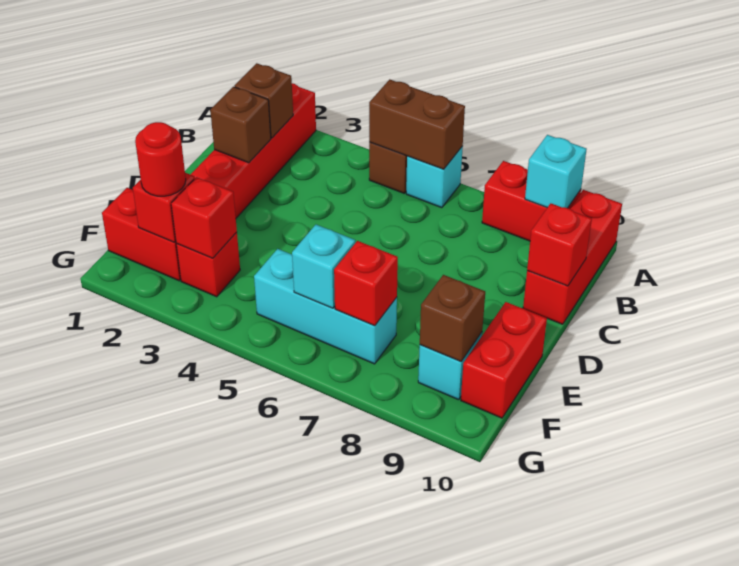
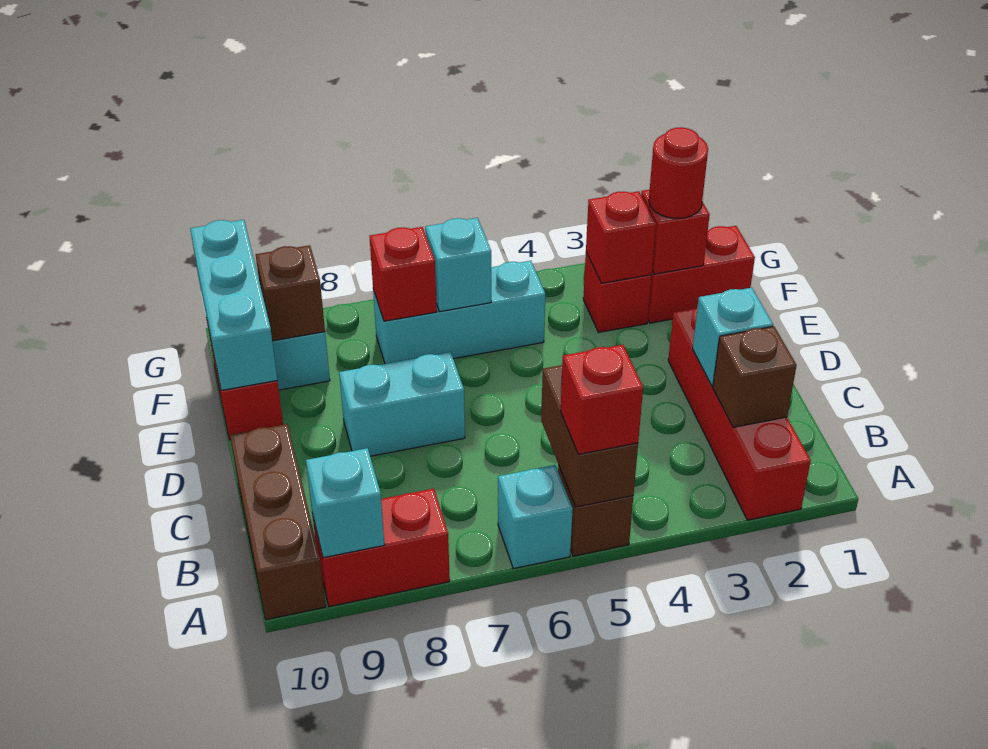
brown 1x2 brick [369,80,465,169] -> brown 1x2 brick turned to [541,365,638,507]
red 1x3 brick [523,190,622,324] -> brown 1x3 brick [230,424,326,620]
brown 1x1 brick [210,87,271,163] -> cyan 1x1 brick [693,288,773,386]
red 1x1 brick [527,203,592,286] -> red 1x1 brick moved to [561,345,643,454]
none -> cyan 1x2 brick [339,352,465,456]
none -> cyan 1x3 brick [190,220,277,391]

